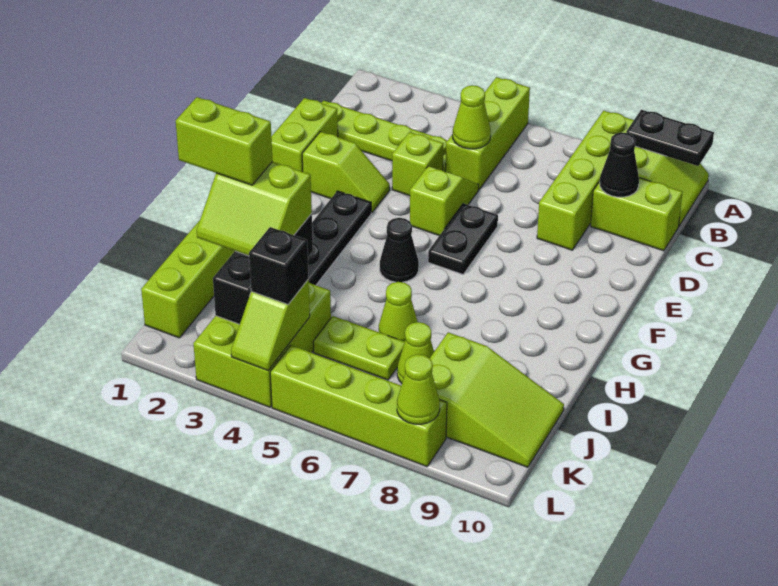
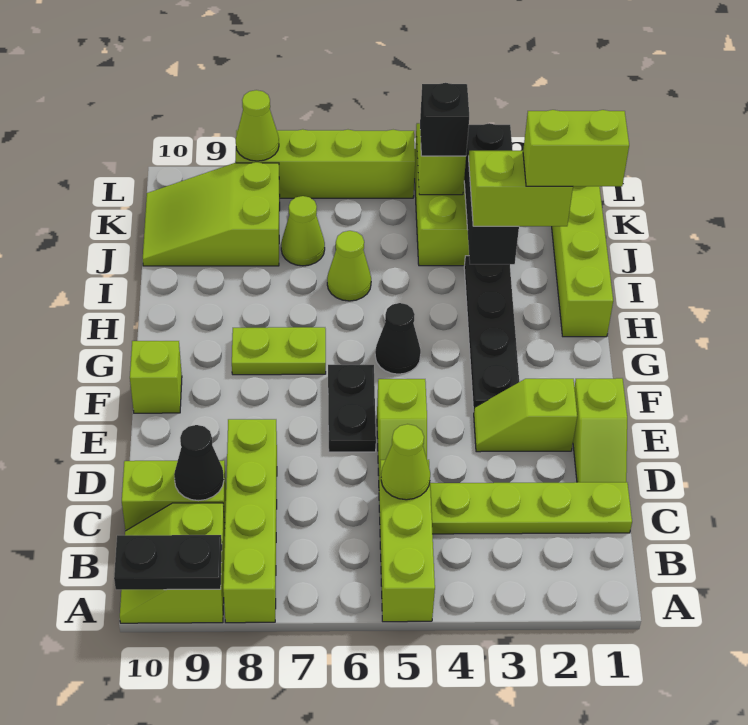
lime 1x2 brick [271,98,338,172] -> lime 1x2 slope [573,378,627,482]
lime 1x1 brick [392,132,444,196] -> lime 1x1 brick moved to [130,341,182,413]
lime 1x2 plate [313,316,405,380] -> lime 1x2 plate moved to [232,327,326,375]

